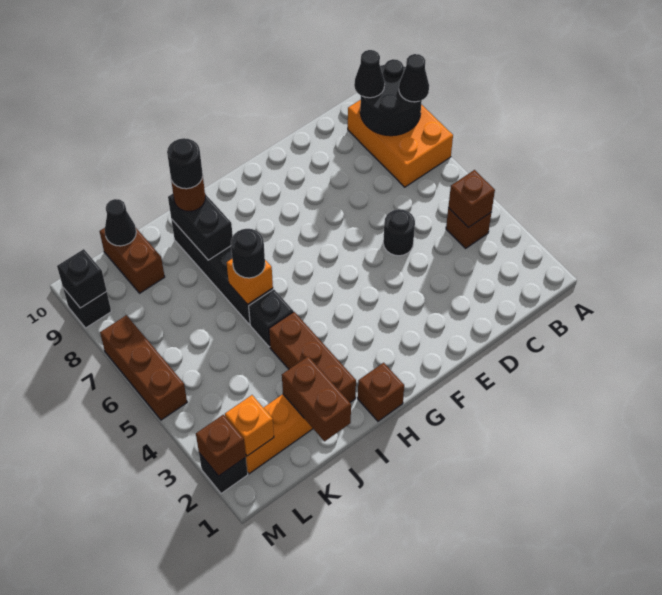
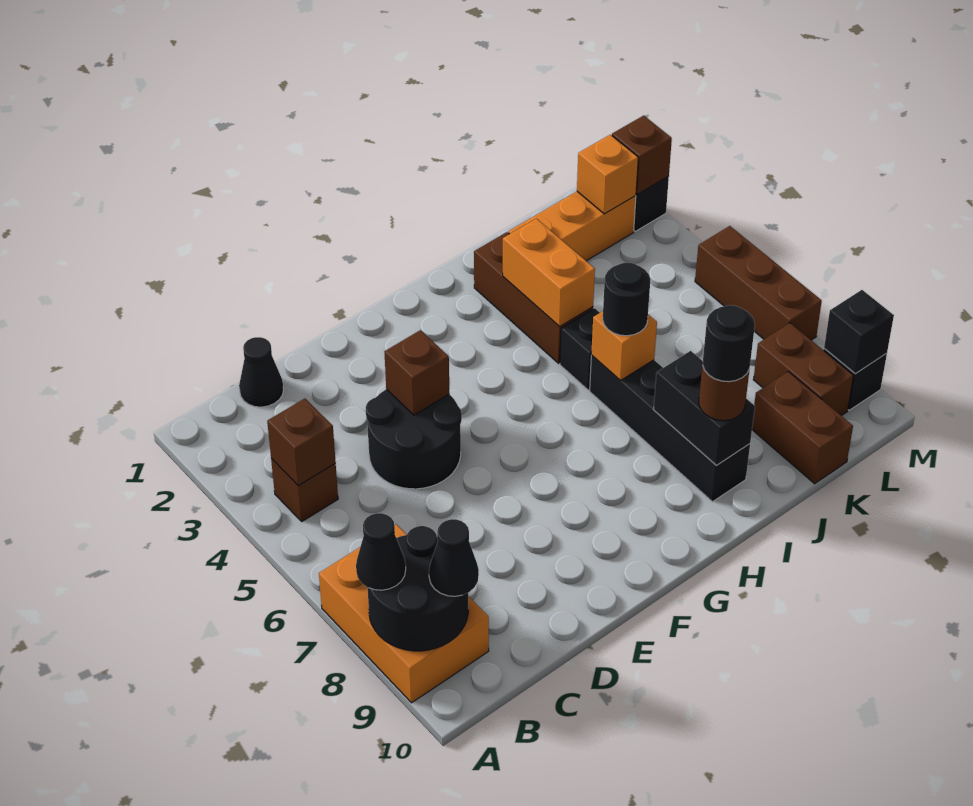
black 1x1 round brick [383,209,415,256] -> black 2x2 round brick [366,389,462,489]
brown 1x1 brick [358,363,404,421] -> brown 1x1 brick moved to [385,330,449,415]
none -> orange 1x2 brick [503,219,595,327]
brown 1x2 brick [282,356,351,441] -> brown 1x2 brick moved to [753,323,854,416]
black 1x1 cone [105,199,136,246] -> black 1x1 cone moved to [239,337,284,407]

